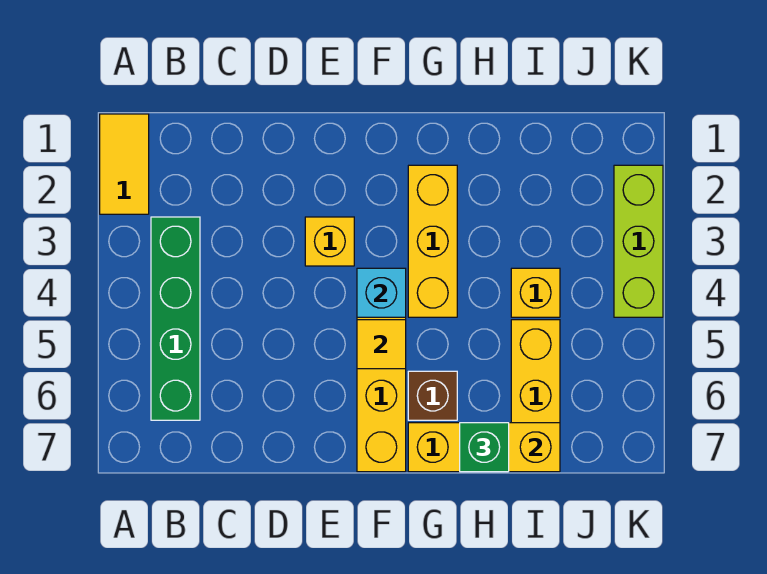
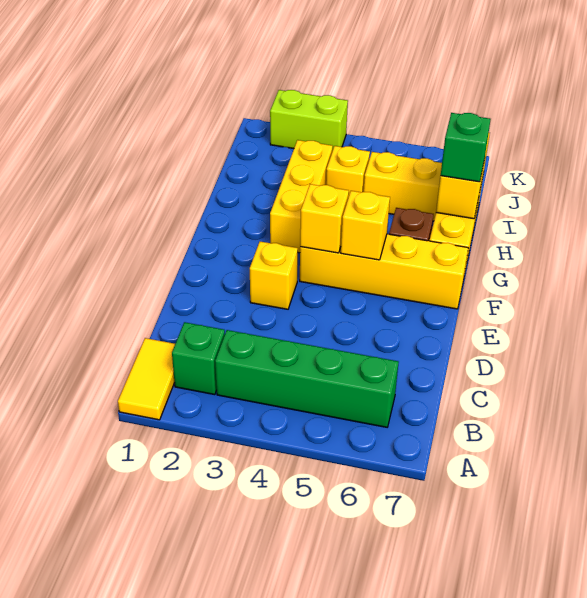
yellow 1x2 tile [100,114,149,214] -> yellow 1x2 tile turned to [118,338,175,420]
none -> green 1x1 brick [172,322,225,395]
cyan 1x1 brick [357,268,406,317] -> yellow 1x1 brick [300,184,349,253]
yellow 1x1 tile [357,320,406,369] -> yellow 1x1 brick [341,191,390,260]
yellow 1x3 brick [408,165,457,317] -> yellow 1x3 brick turned to [270,140,332,253]
lime 1x3 brick [614,165,663,317] -> lime 1x2 brick [270,90,348,151]

